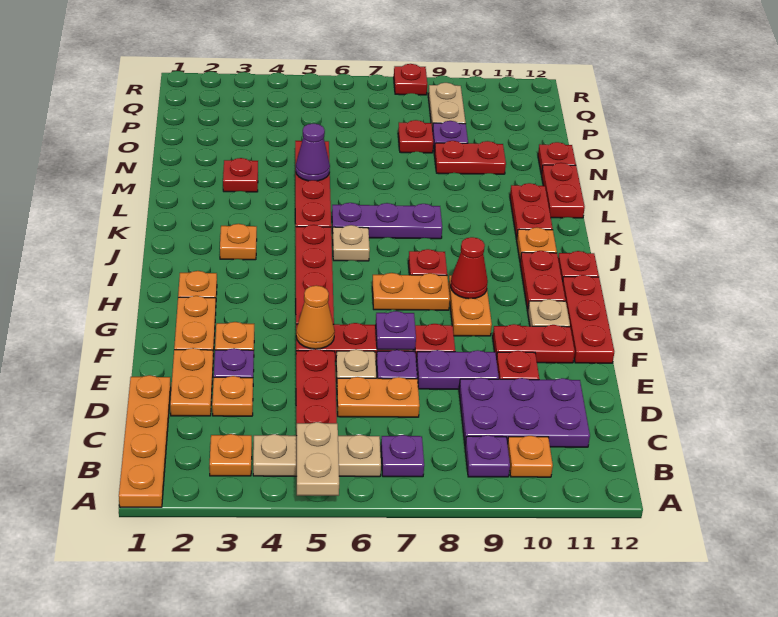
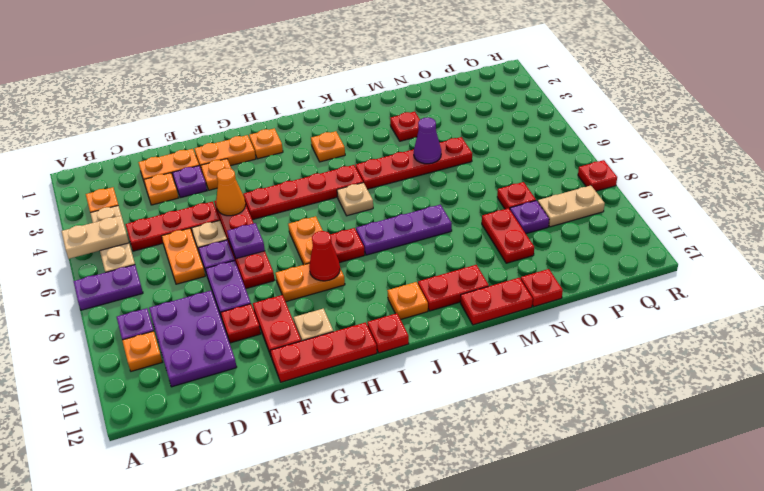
orange 1x4 plate [119,375,171,507] -> none
purple 1x1 plate [381,435,424,477] -> purple 1x2 plate [74,265,143,310]
red 1x2 plate [520,251,566,311] -> none
purple 1x3 plate [332,203,442,239] -> purple 1x3 plate turned to [356,205,452,255]

